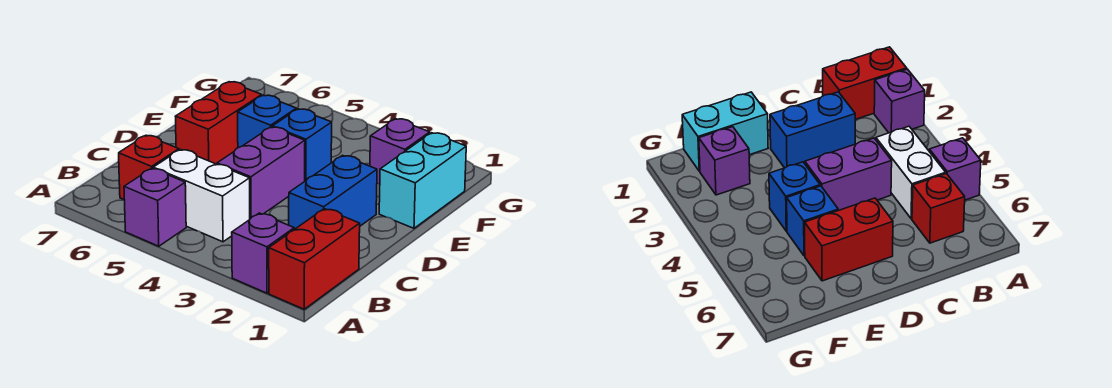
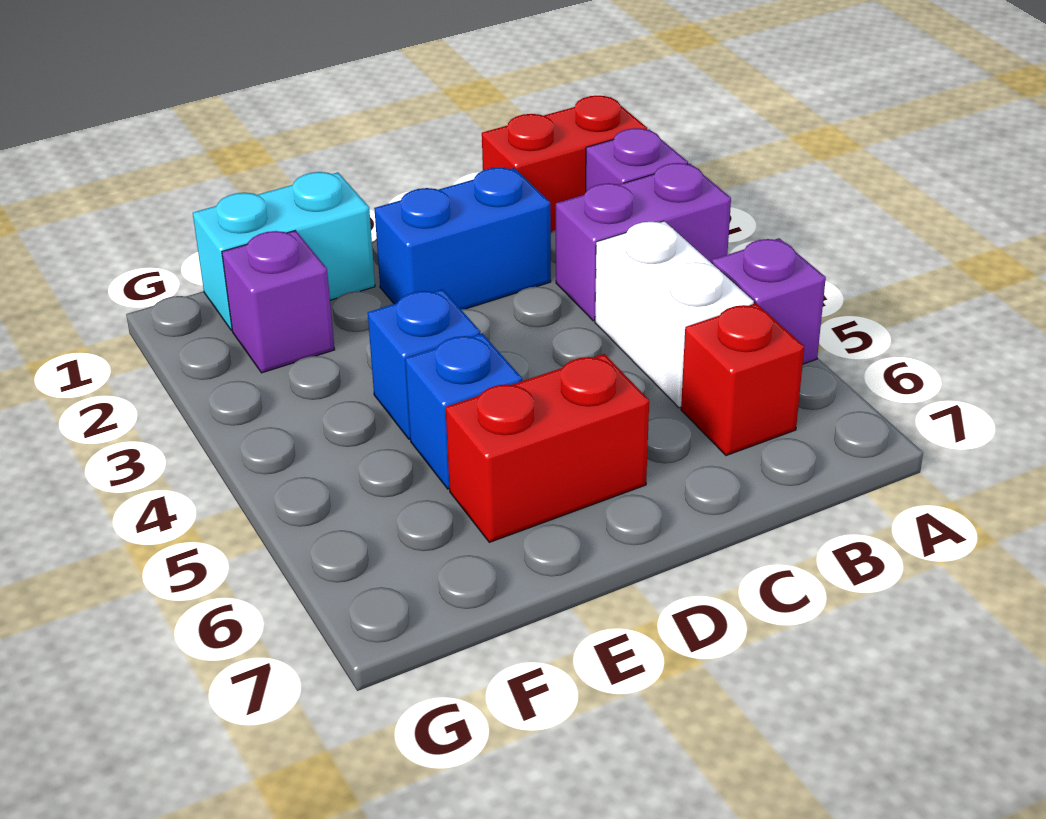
purple 1x2 brick [217,127,305,219] -> purple 1x2 brick moved to [556,163,731,321]

